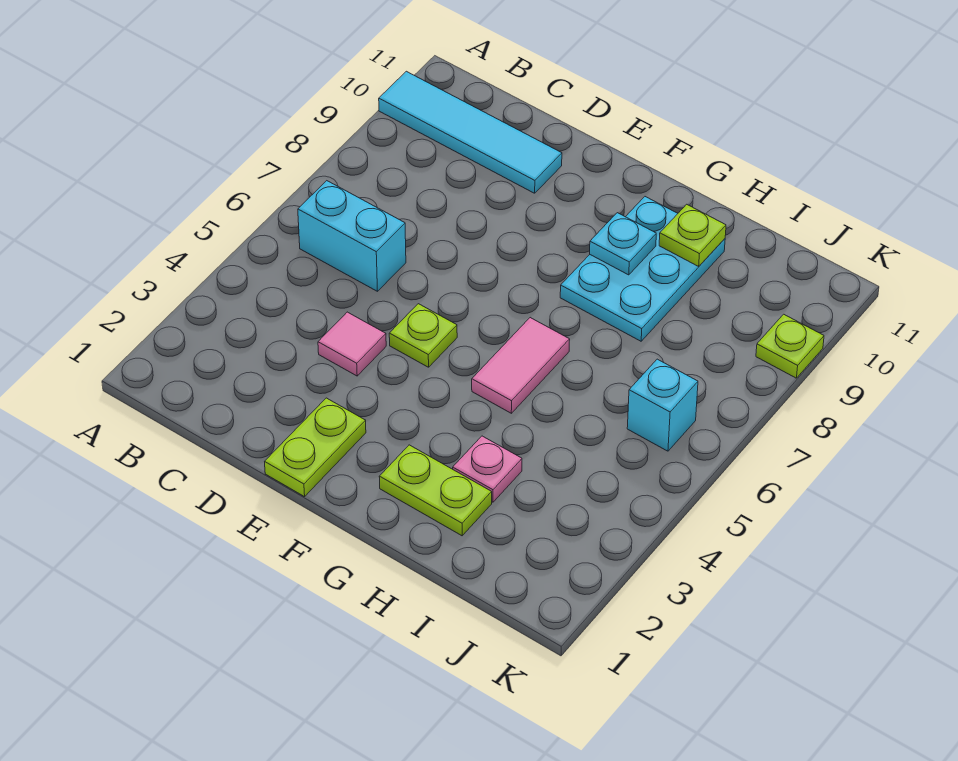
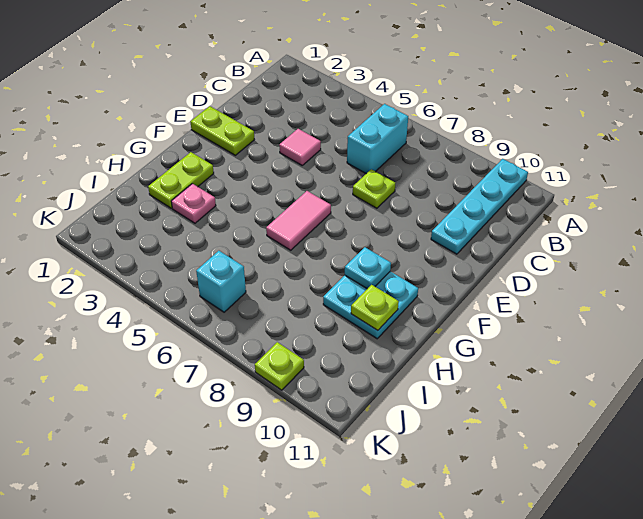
cyan 1x4 tile [379,71,562,193] -> cyan 1x4 plate [431,159,528,254]
lime 1x1 plate [389,304,457,367] -> lime 1x1 plate moved to [353,169,395,208]
pink 1x2 tile [472,318,570,413] -> pink 1x2 tile turned to [266,191,331,250]
cyan 2x3 plate [560,197,725,341] -> cyan 2x2 plate [323,271,418,339]

